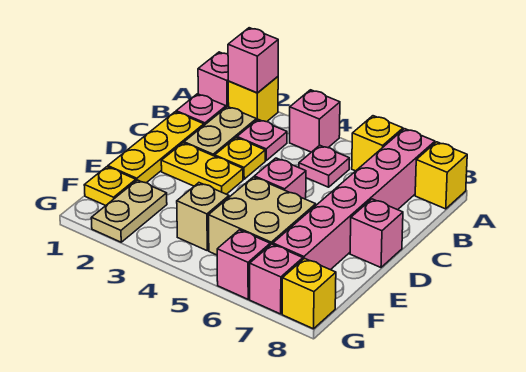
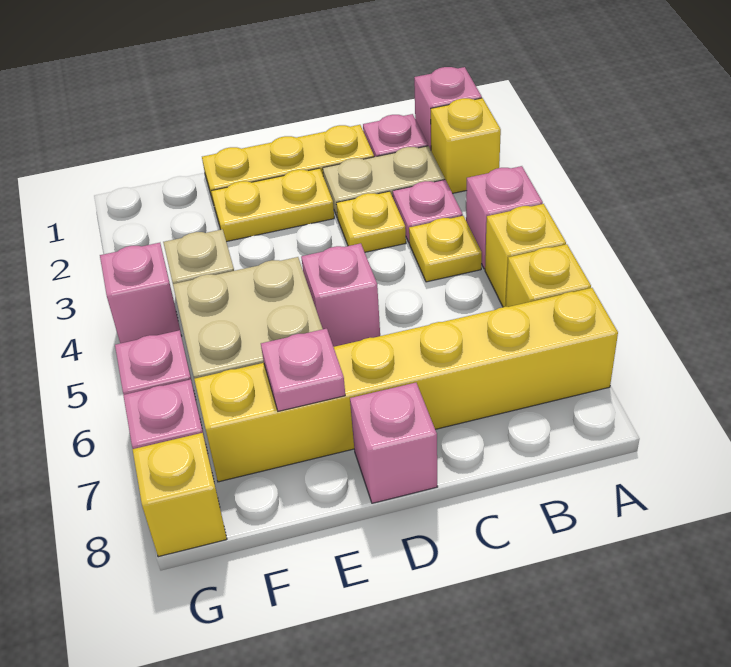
pink 1x1 brick [228,28,278,93] -> pink 1x1 brick moved to [100,243,181,343]
pink 1x6 brick [273,129,435,270] -> yellow 1x6 brick [194,288,618,482]
yellow 1x1 brick [415,142,467,209] -> yellow 1x1 brick moved to [485,204,566,307]
pink 1x1 plate [299,145,349,187] -> pink 1x1 plate moved to [261,329,345,411]
yellow 1x2 plate [161,143,243,194] -> yellow 1x2 plate turned to [211,168,334,242]
yellow 1x1 plate [84,167,136,206] -> yellow 1x1 plate moved to [409,216,482,282]
tan 1x2 plate [91,180,167,242] -> none

